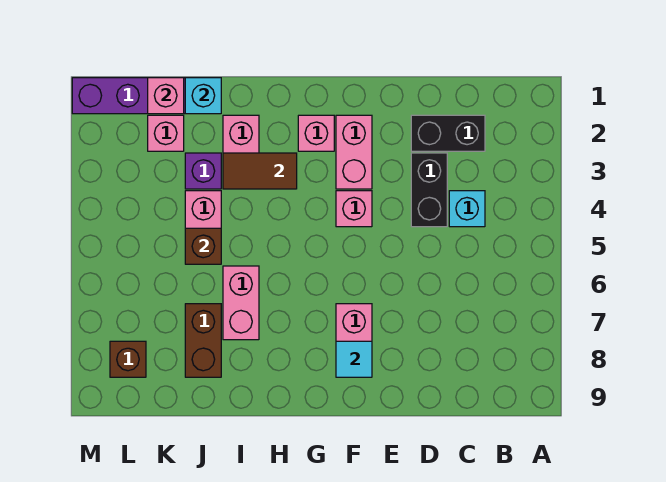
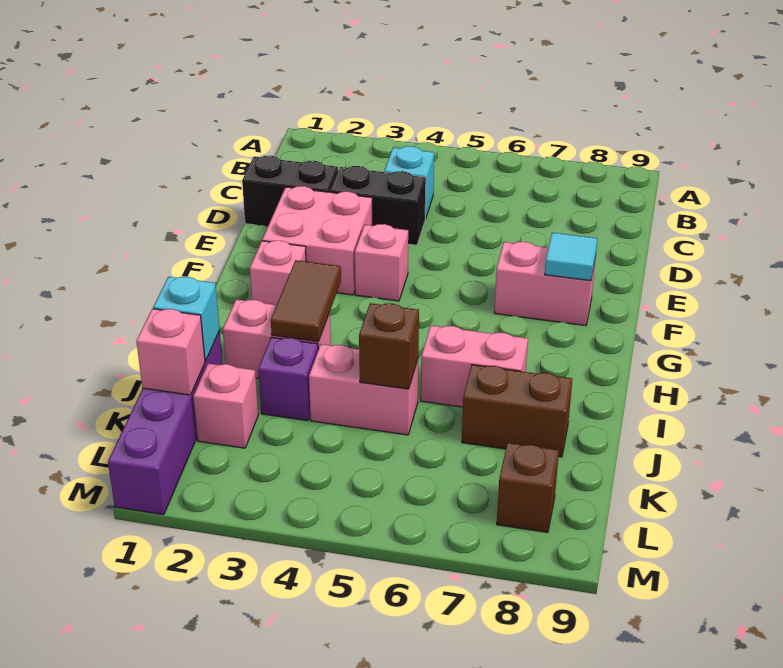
black 1x2 brick [411,115,485,151] -> black 1x2 brick turned to [242,155,338,227]
pink 1x2 brick [336,115,372,189] -> pink 2x2 brick [262,186,372,295]

